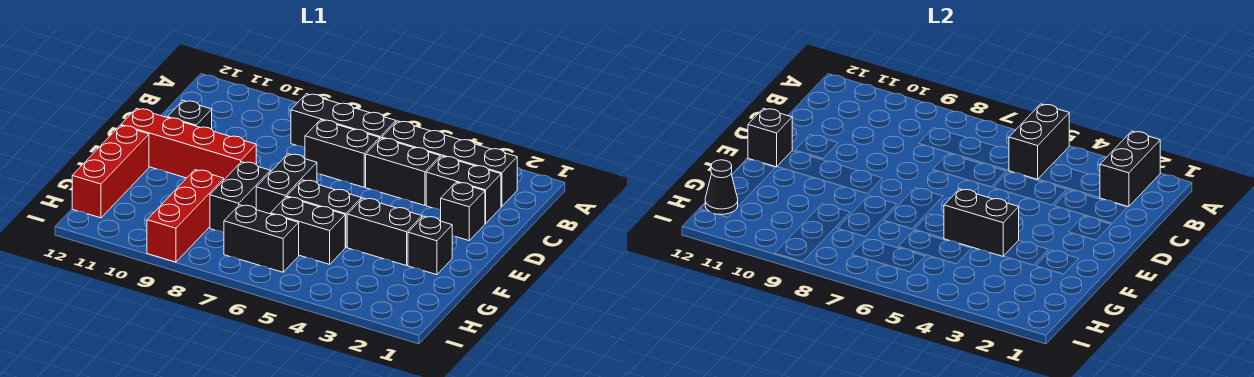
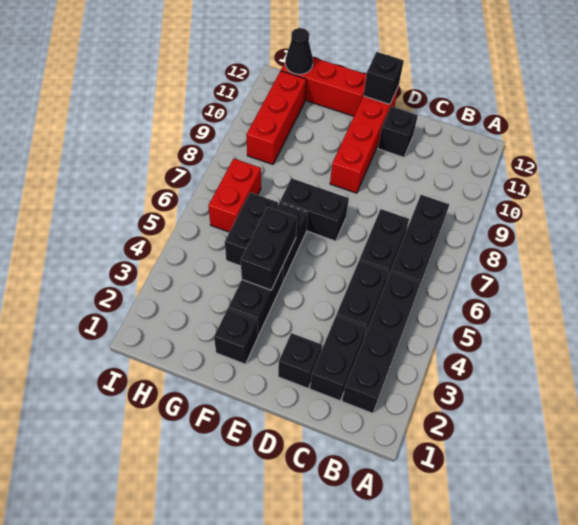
black 1x2 brick [1100,131,1160,207] -> none
black 1x2 brick [1009,104,1069,179] -> none
black 1x2 brick [210,162,270,233] -> none
red 1x3 brick [147,170,224,262] -> red 1x3 brick turned to [246,71,306,164]
black 1x2 brick [224,205,299,272] -> red 1x2 brick [208,159,261,232]

